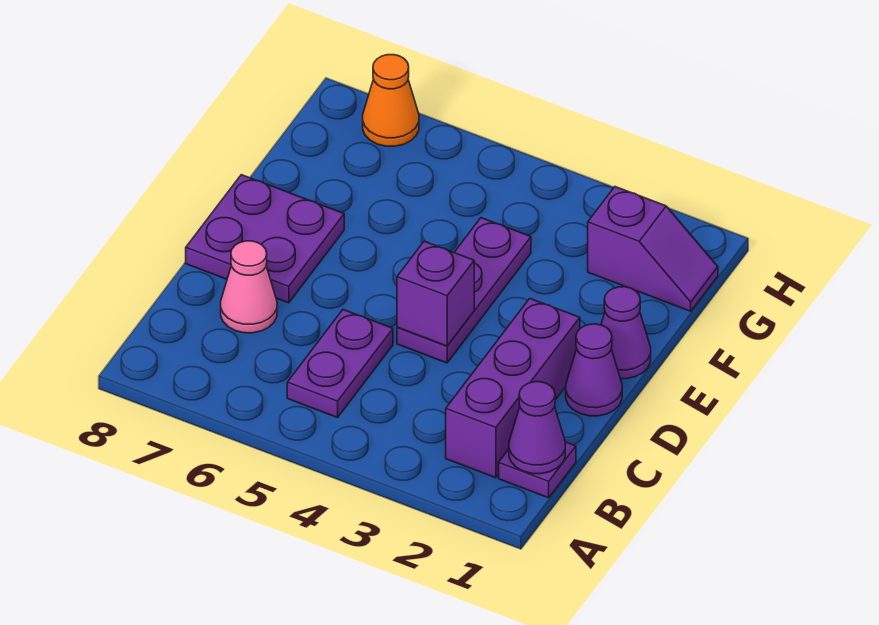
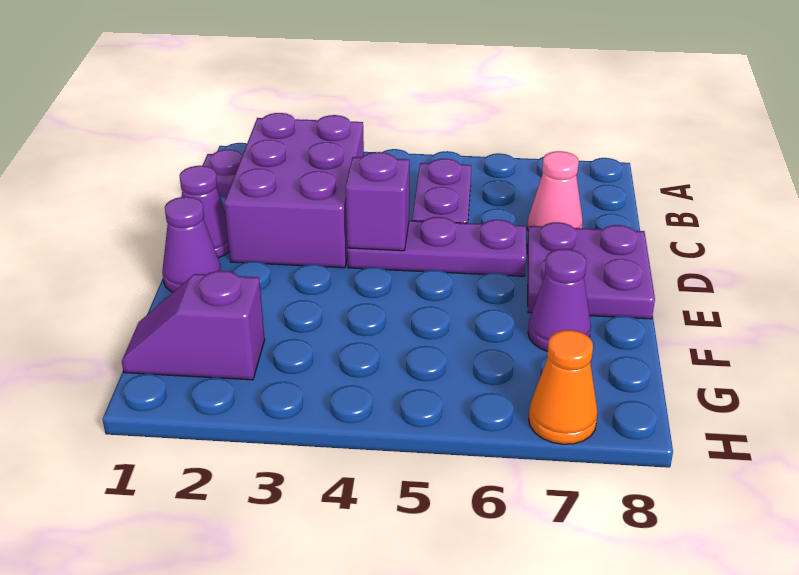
purple 1x1 cone [509,382,565,474] -> purple 1x1 cone moved to [528,249,591,351]
purple 1x3 brick [446,299,580,478] -> purple 2x3 brick [224,113,364,268]
purple 1x3 plate [397,218,531,363] -> purple 1x3 plate turned to [347,217,526,276]

